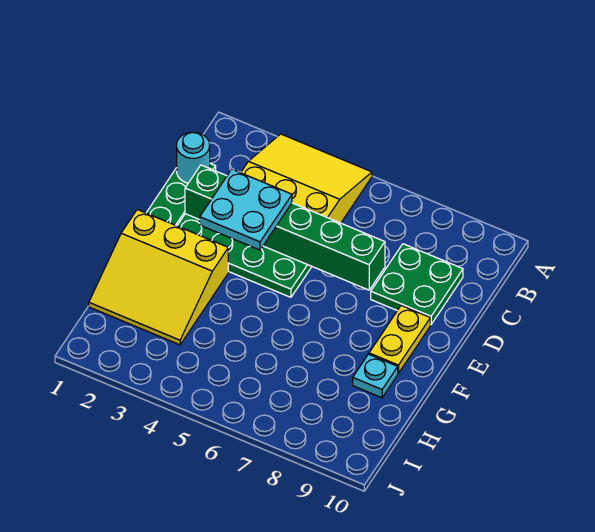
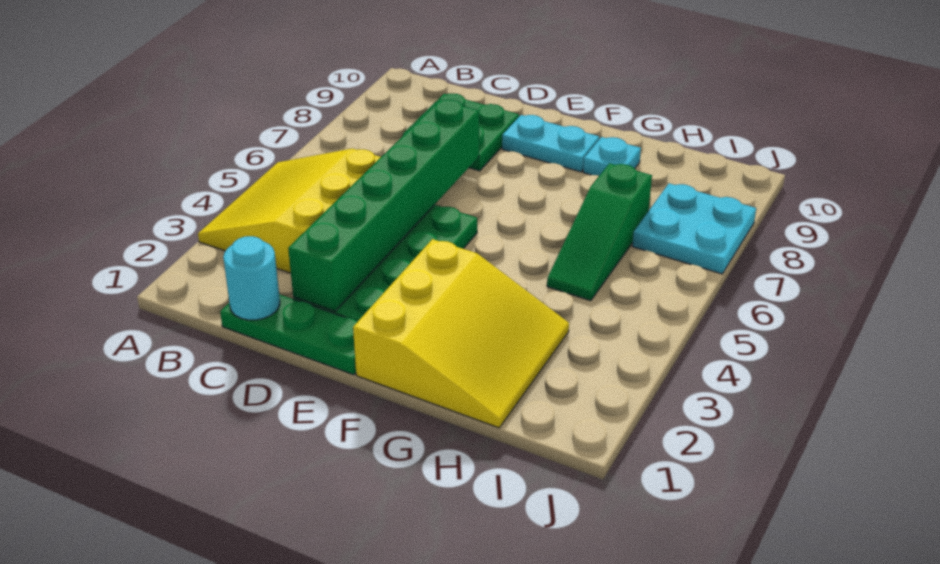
cyan 2x2 plate [200,169,292,250] -> cyan 2x2 plate moved to [632,183,756,274]
yellow 1x2 plate [369,306,430,373] -> cyan 1x2 plate [502,115,599,172]
none -> green 1x3 slope [547,163,652,301]

